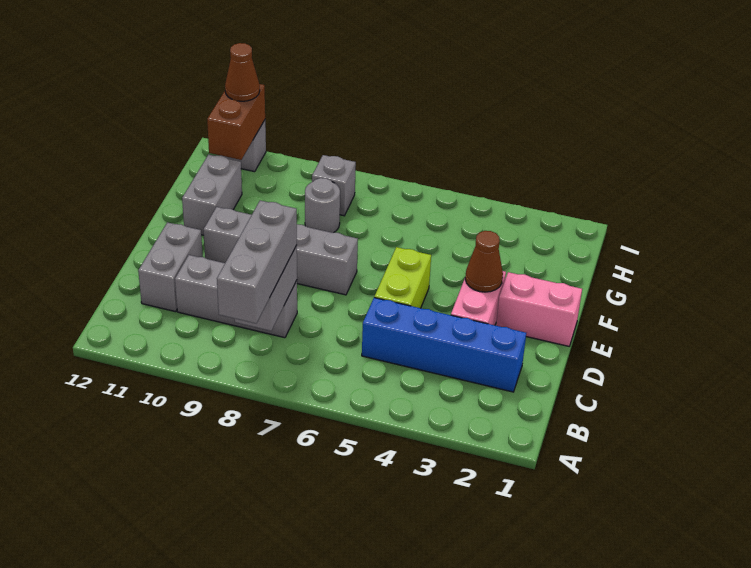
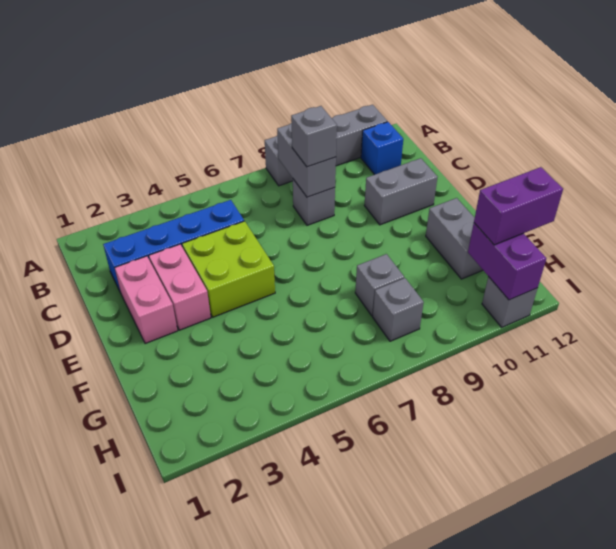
grey 1x3 brick [217,200,297,323] -> grey 1x1 brick [291,106,337,167]
none -> blue 1x1 brick [361,122,403,175]
grey 1x3 brick [175,255,297,338] -> grey 1x1 brick [293,179,335,225]
grey 1x2 brick [138,222,203,312] -> grey 1x2 brick turned to [365,158,437,225]
lime 1x2 brick [374,247,431,308] -> lime 2x2 brick [182,221,275,317]
pink 1x2 brick [496,272,582,346] -> pink 1x2 brick turned to [115,256,178,344]
brown 1x1 cone [465,231,503,292] -> none
grey 1x4 brick [204,207,358,295] -> grey 1x4 brick moved to [265,105,387,186]
grey 1x1 round brick [305,178,340,233] -> grey 1x1 brick [355,254,404,316]
brown 1x2 brick [207,84,265,160] -> purple 1x2 brick [468,223,546,300]
none -> purple 1x2 brick [474,167,563,245]
brown 1x1 cone [225,43,260,101] -> none

